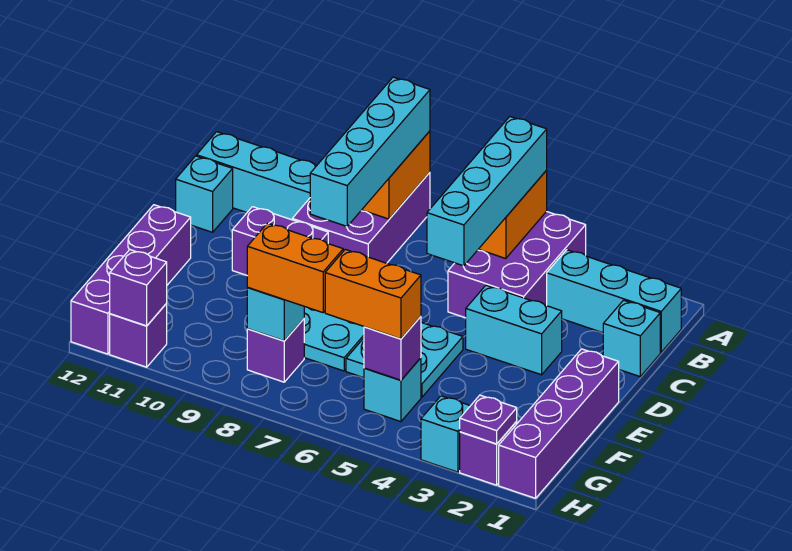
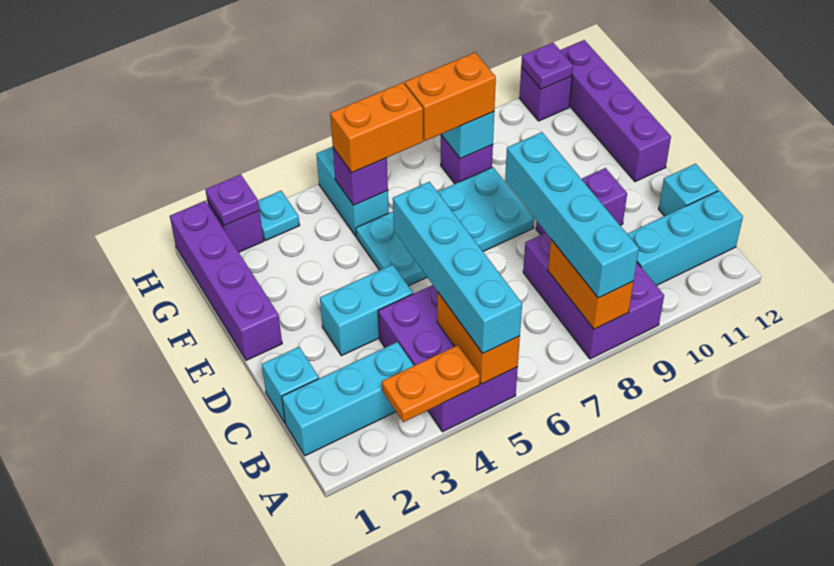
none -> orange 1x2 plate [382,345,480,422]
cyan 1x1 brick [364,358,421,422] -> cyan 1x2 brick [316,147,389,236]
cyan 1x1 brick [421,396,470,472] -> cyan 1x1 plate [258,191,300,241]
purple 1x1 brick [110,250,167,326] -> purple 1x1 plate [521,43,573,89]

